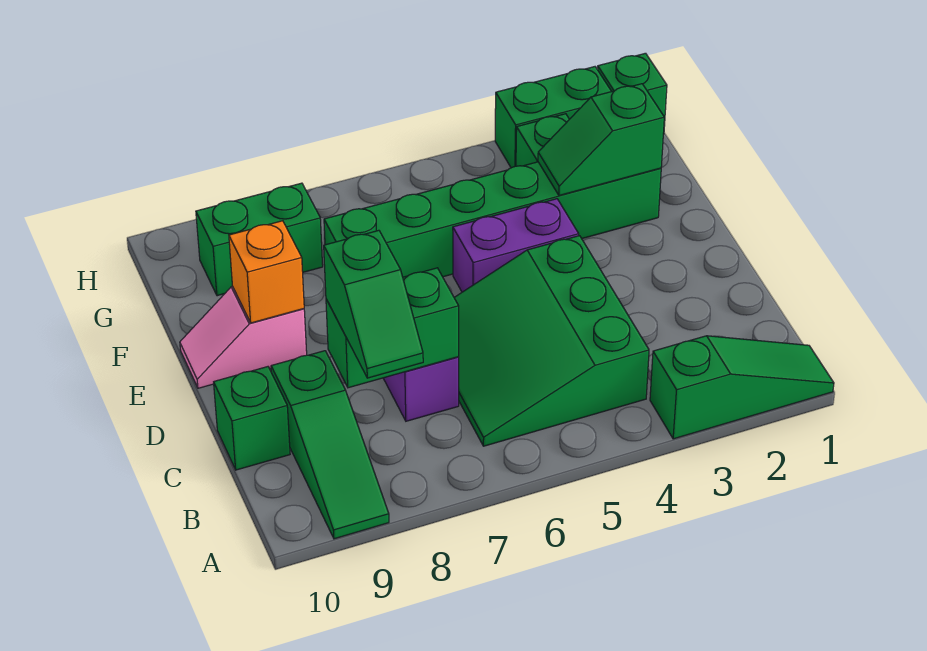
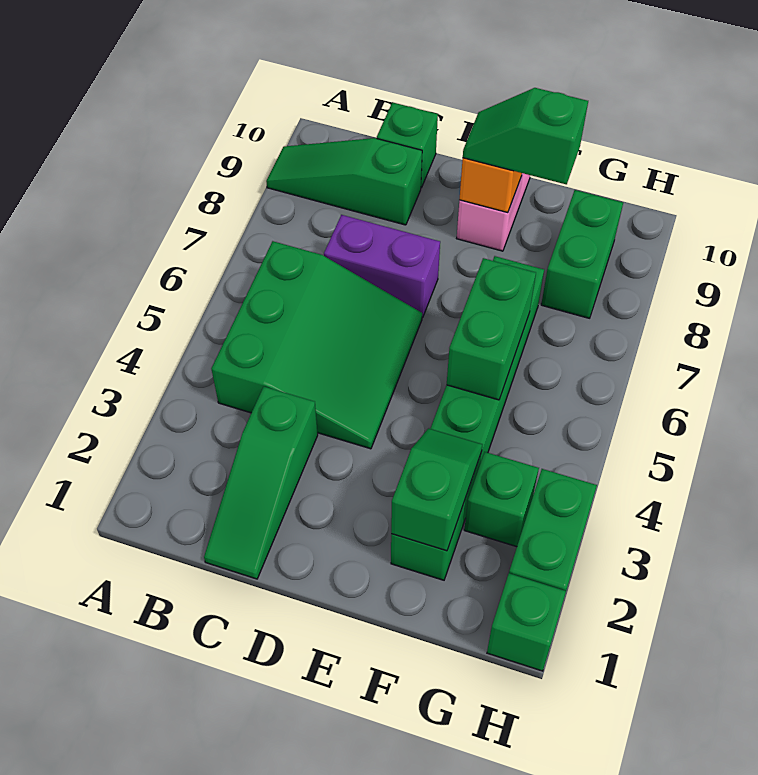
green 1x3 slope [650,336,834,439] -> green 1x3 slope moved to [204,387,318,579]
green 3x3 slope [454,236,649,446] -> green 3x3 slope turned to [211,241,422,449]
green 1x2 slope [324,230,423,378] -> green 1x2 slope moved to [463,88,588,184]
green 1x2 brick [326,268,459,388] -> green 1x2 brick moved to [447,258,536,400]
purple 1x2 brick [453,199,579,292] -> none

